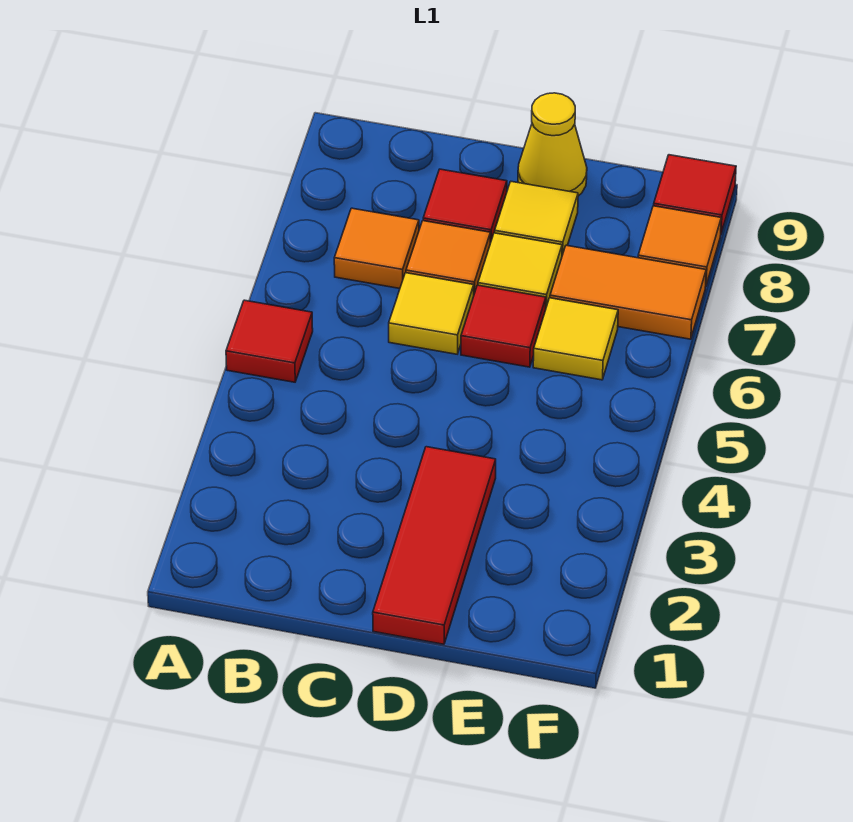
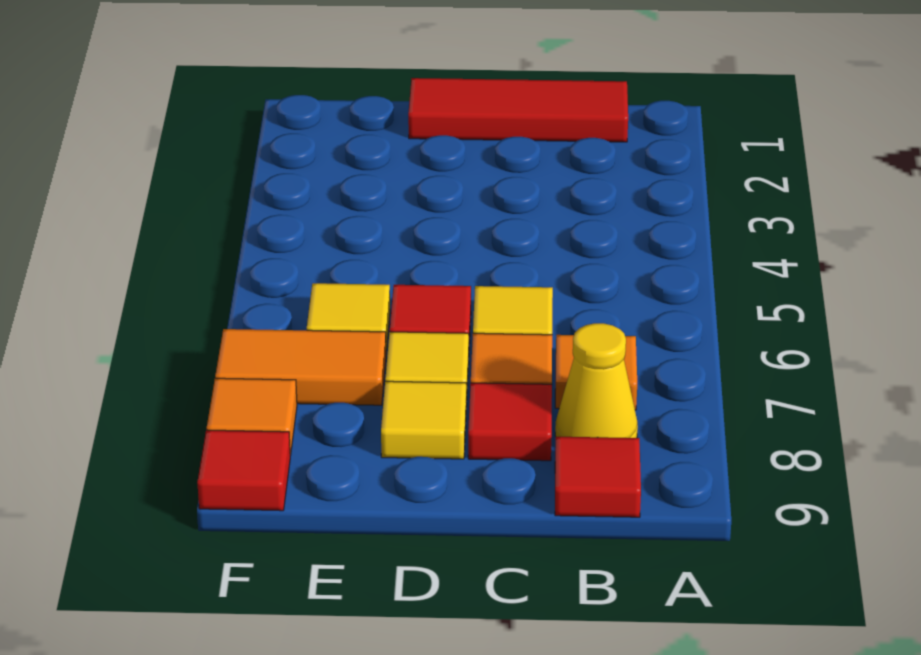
red 1x1 tile [226,300,313,382] -> red 1x1 tile moved to [555,437,641,517]
red 1x3 tile [373,447,496,644] -> red 1x3 tile turned to [408,78,628,142]
yellow 1x1 cone [518,93,587,196] -> yellow 1x1 cone moved to [555,323,638,438]

